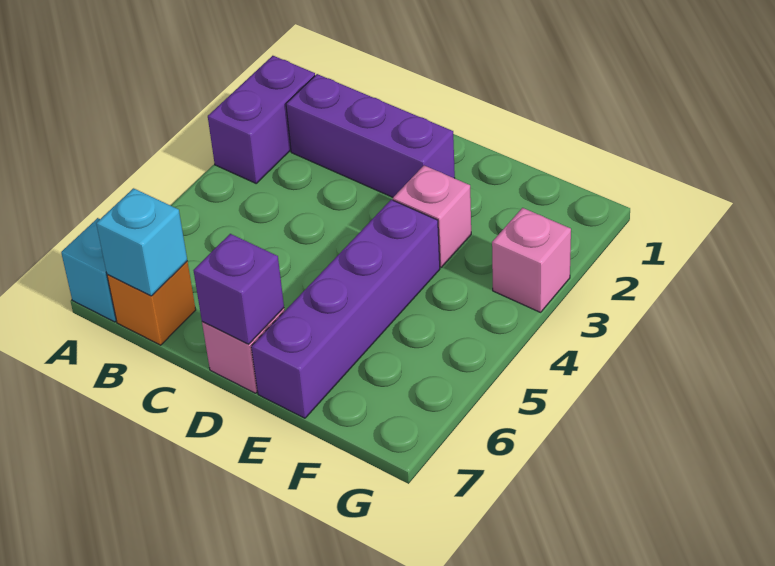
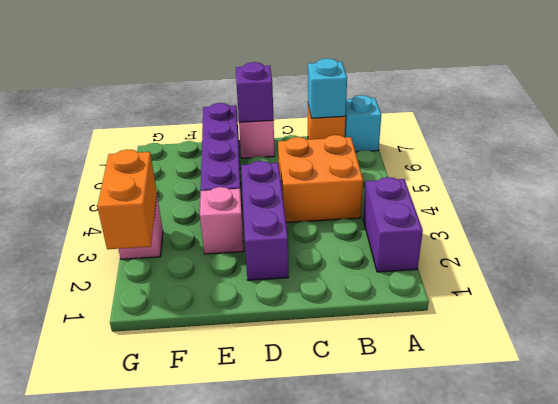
purple 1x3 brick [286,74,455,197] -> purple 1x3 brick turned to [241,161,289,280]
none -> orange 2x2 brick [278,135,363,223]
none -> orange 1x2 brick [97,149,157,249]

